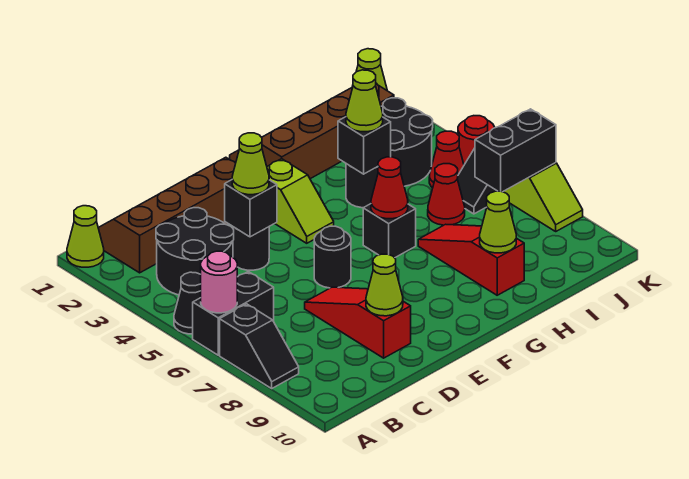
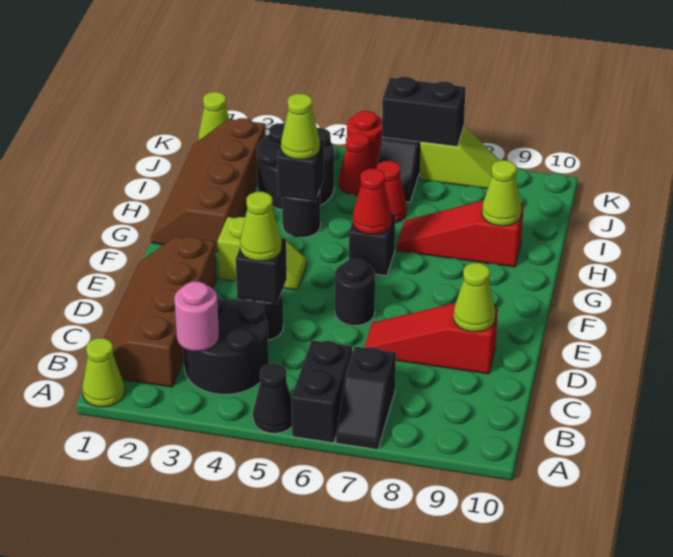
pink 1x1 round brick [201,251,237,313] -> pink 1x1 round brick moved to [174,282,219,351]
black 1x2 slope [220,304,299,388] -> black 1x2 slope turned to [336,346,396,450]
black 1x2 brick [475,109,556,192] -> black 1x2 brick turned to [382,77,466,146]

